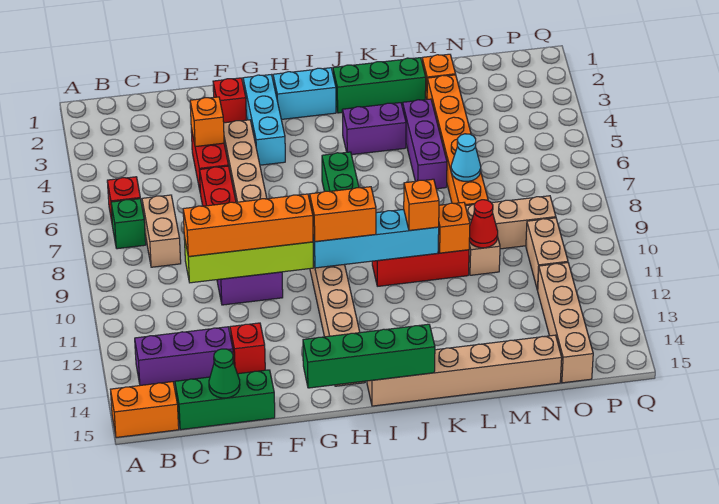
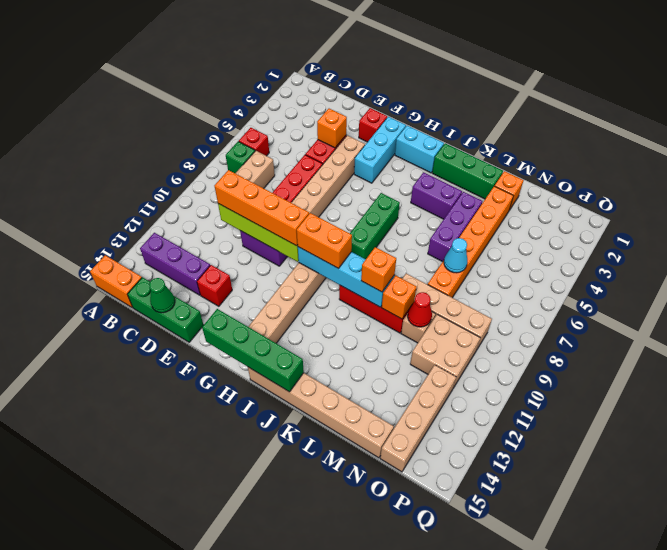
tan 1x2 brick [526,218,568,290] -> tan 2x2 brick [410,314,480,388]

